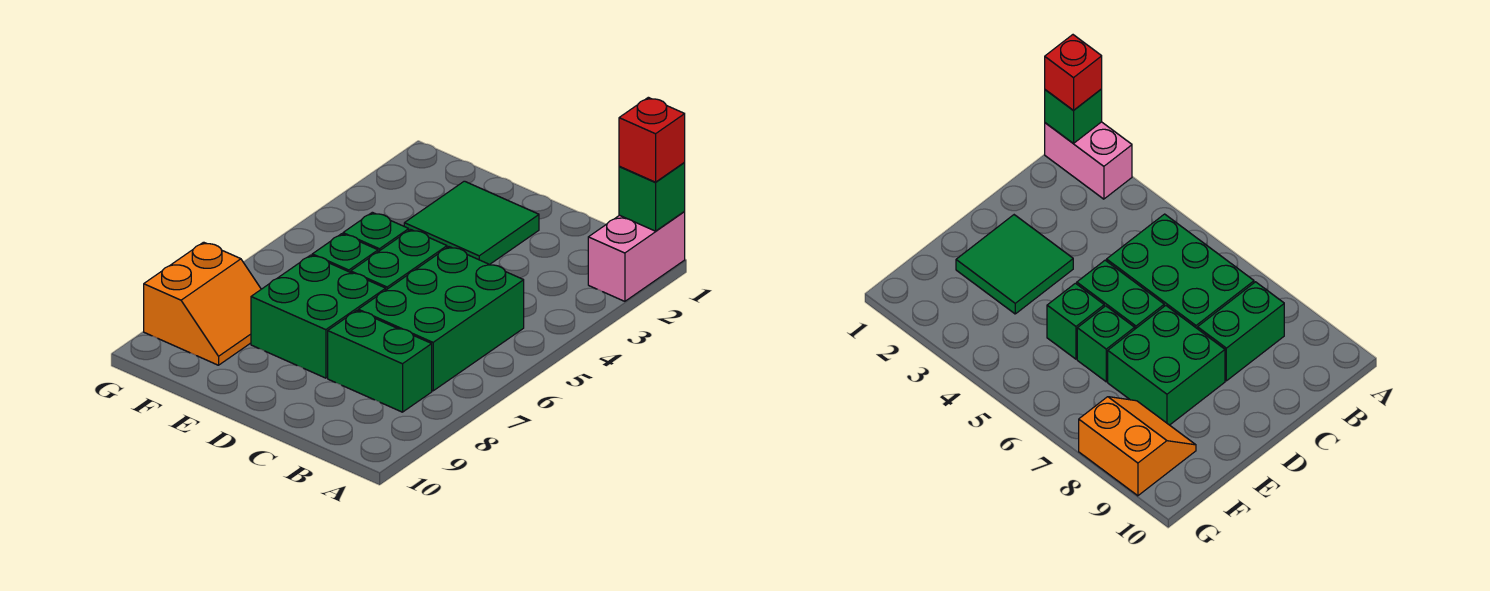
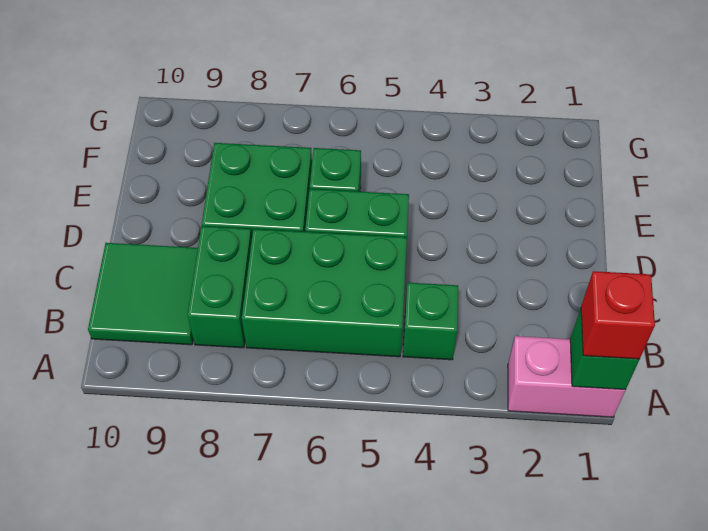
green 2x2 tile [404,181,539,264] -> green 2x2 tile moved to [88,243,198,345]
green 1x1 brick [343,212,409,252] -> green 1x1 brick moved to [403,283,458,360]
orange 2x2 slope [144,242,261,365] -> none

